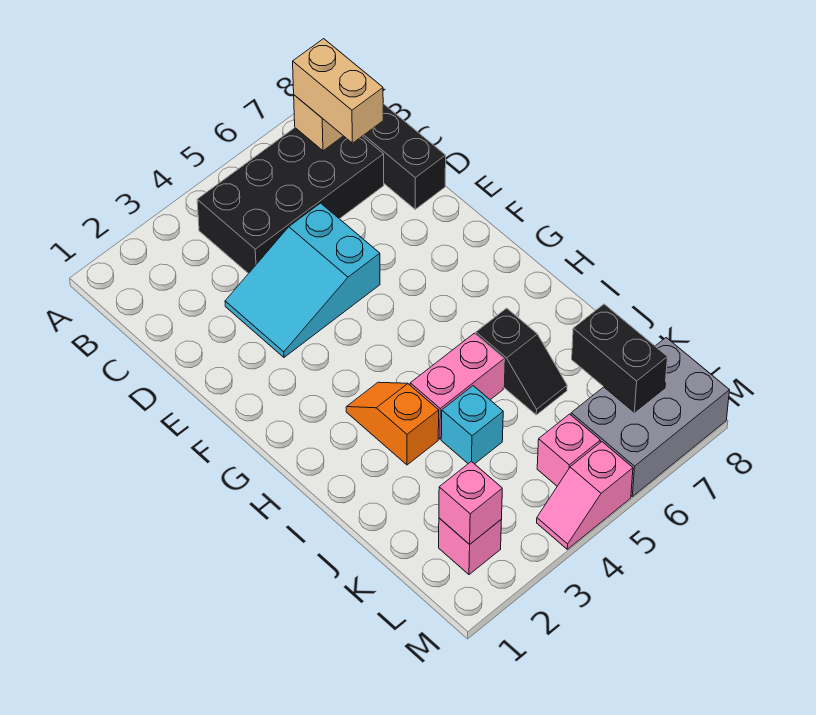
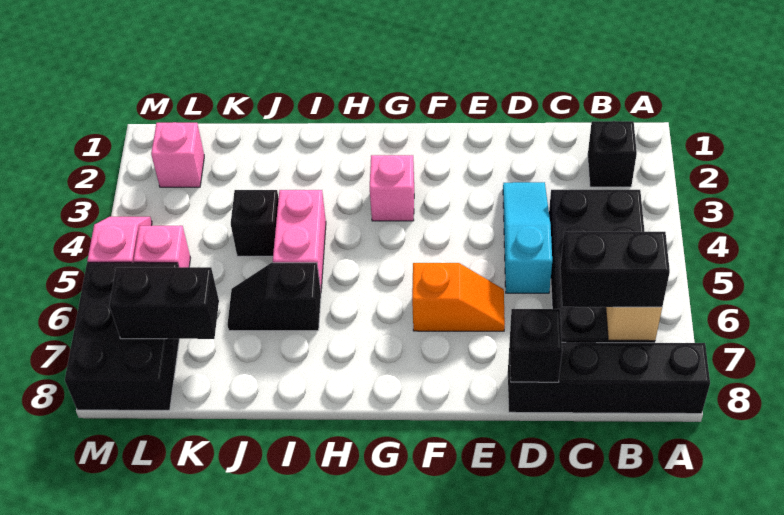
none -> black 1x1 brick [588,121,637,187]
tan 1x2 brick [293,39,383,143] -> black 1x2 brick [560,232,670,307]
cyan 2x3 slope [225,203,380,357] -> cyan 1x3 slope [503,182,552,293]
none -> black 1x1 brick [510,309,562,382]
orange 1x2 slope [346,382,439,465] -> orange 1x2 slope moved to [412,263,505,331]
cyan 1x1 brick [441,386,503,464] -> black 1x1 brick [231,190,279,256]
pink 1x1 brick [439,461,502,544] -> pink 1x1 brick moved to [370,155,414,221]
grey 2x3 brick [571,338,729,497] -> black 2x3 brick [65,262,179,410]

